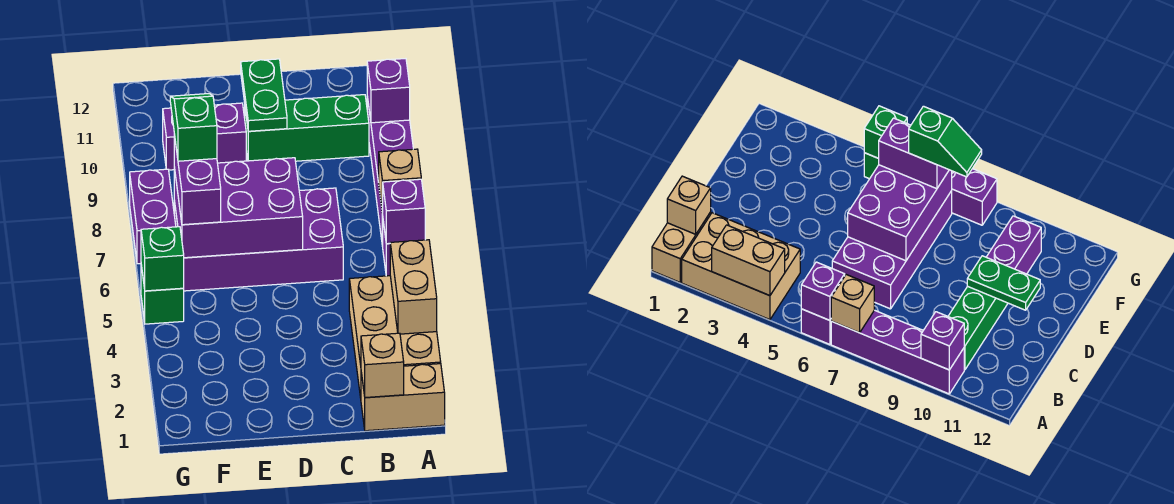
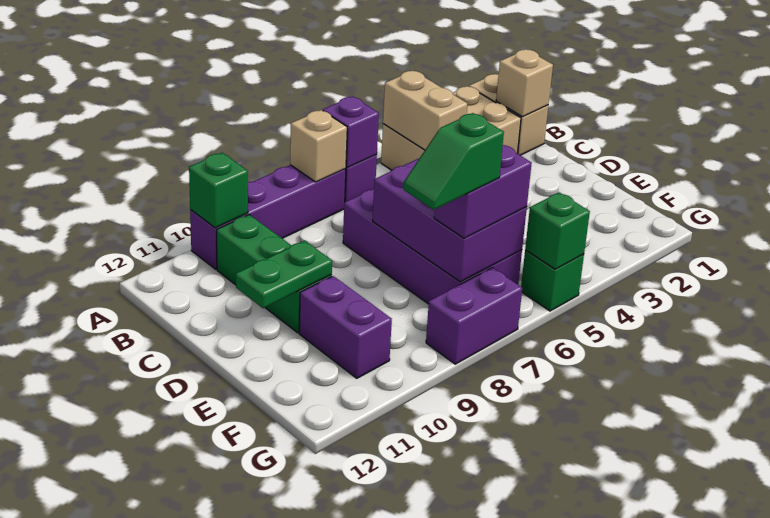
tan 1x2 brick [390,240,437,334] -> tan 1x2 brick turned to [383,71,467,150]
purple 1x1 brick [367,59,410,123] -> green 1x1 brick [189,153,248,228]

